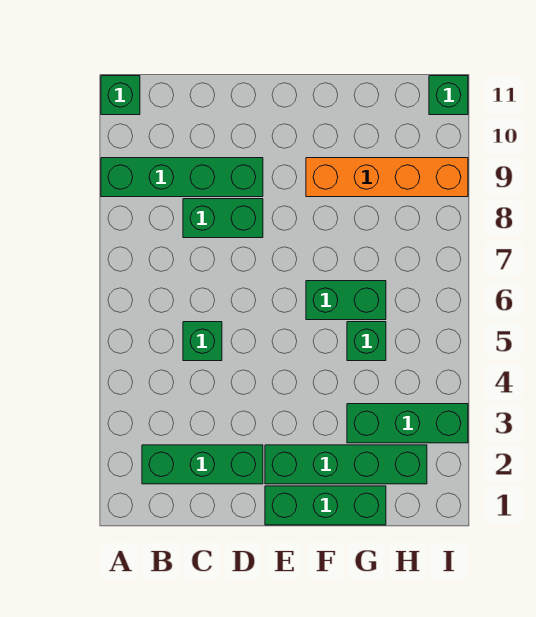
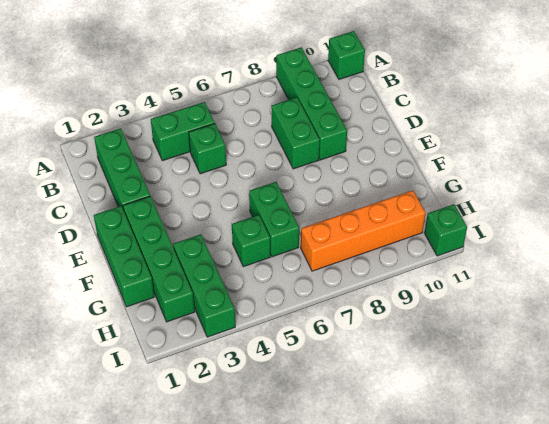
none -> green 1x2 brick [151,102,215,161]
orange 1x4 brick [306,158,468,197] -> orange 1x4 brick turned to [301,190,426,271]

